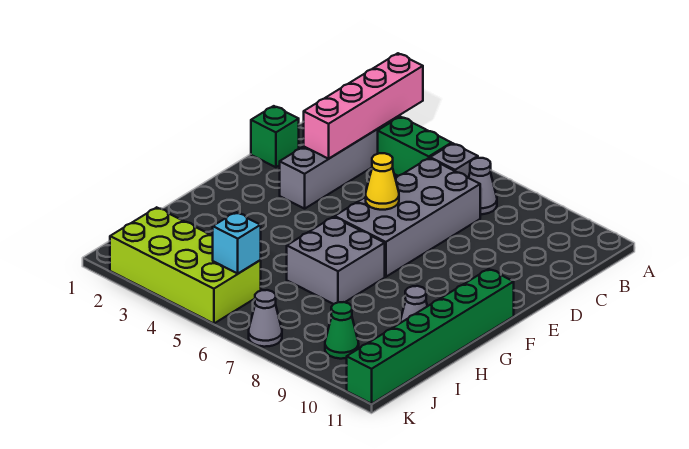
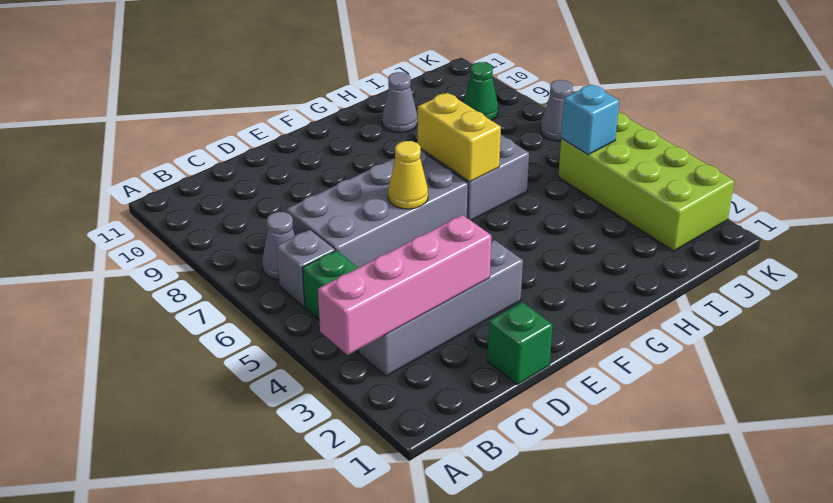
green 1x6 brick [347,269,514,404] -> none
none -> yellow 1x2 brick [418,93,501,182]

